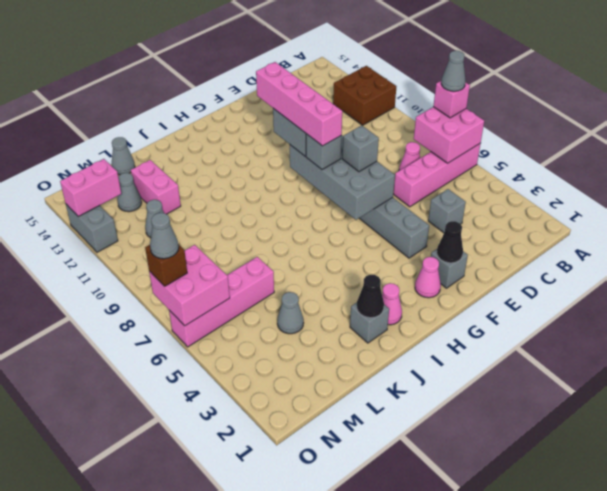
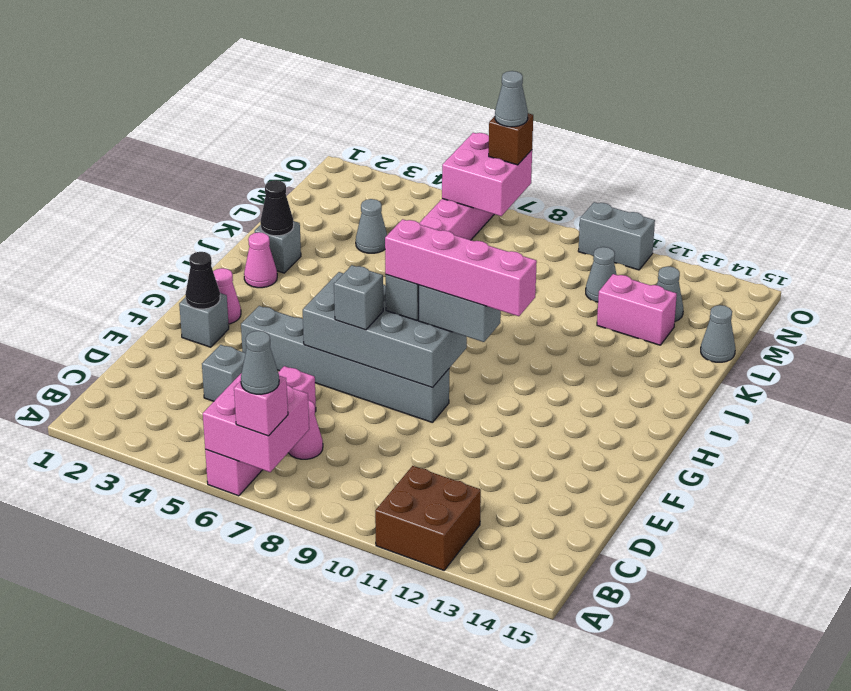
pink 1x2 brick [60,159,121,216] -> none
grey 1x2 brick [66,204,118,252] -> grey 1x2 brick moved to [578,202,655,270]

